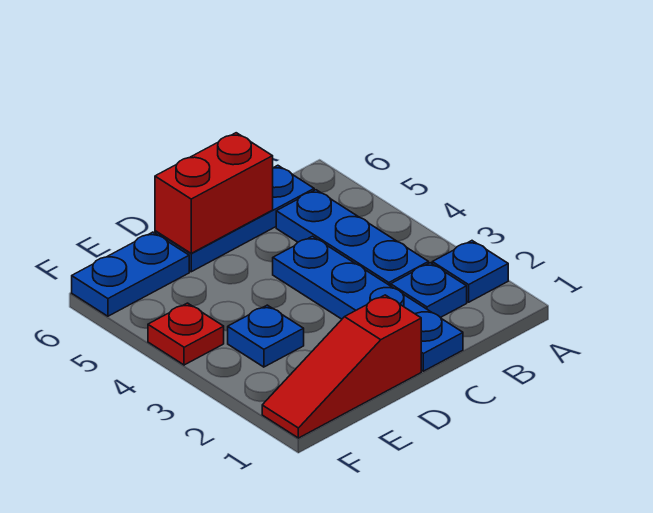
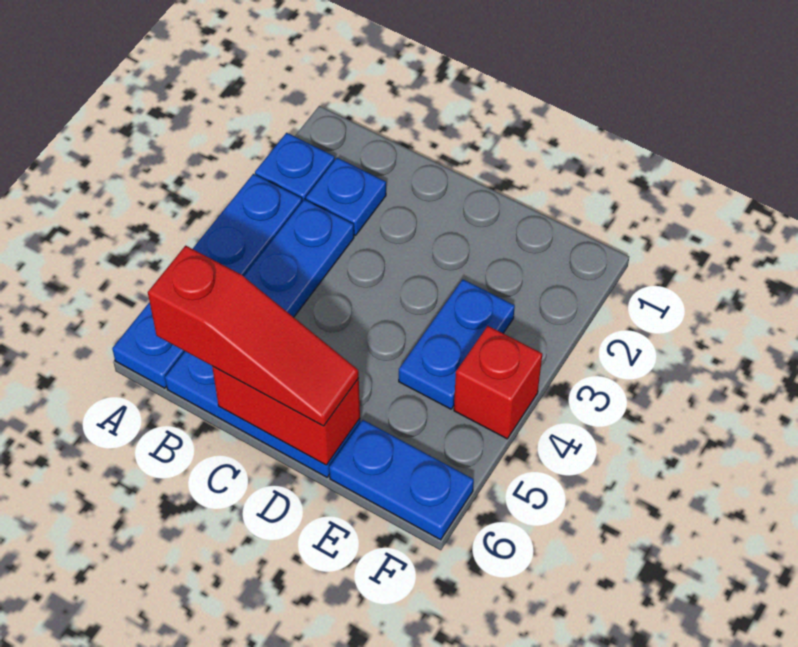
blue 1x4 plate [273,236,463,371] -> blue 1x4 plate moved to [112,174,302,388]
red 1x3 slope [262,295,421,438] -> red 1x3 slope moved to [148,246,359,426]
blue 1x1 plate [228,305,304,367] -> blue 1x2 plate [399,279,515,409]
red 1x1 plate [148,303,224,365] -> red 1x1 brick [454,326,542,439]

